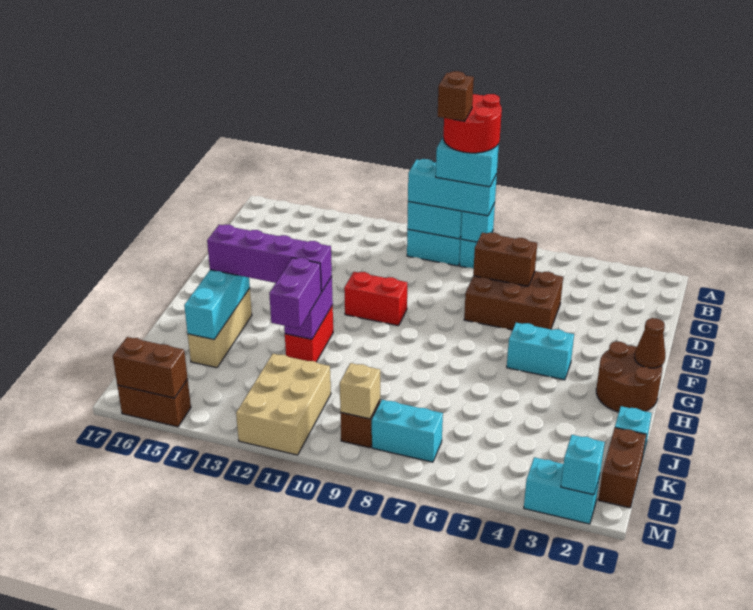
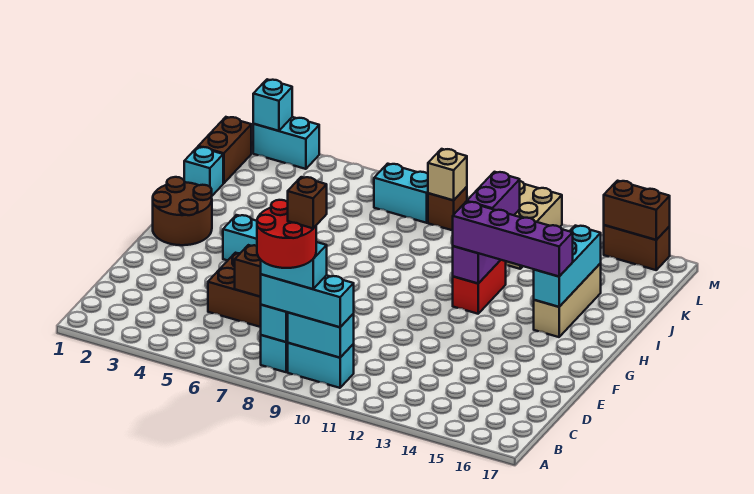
red 1x2 brick [344,272,407,326] -> none
brown 1x1 cone [635,318,665,368] -> none

